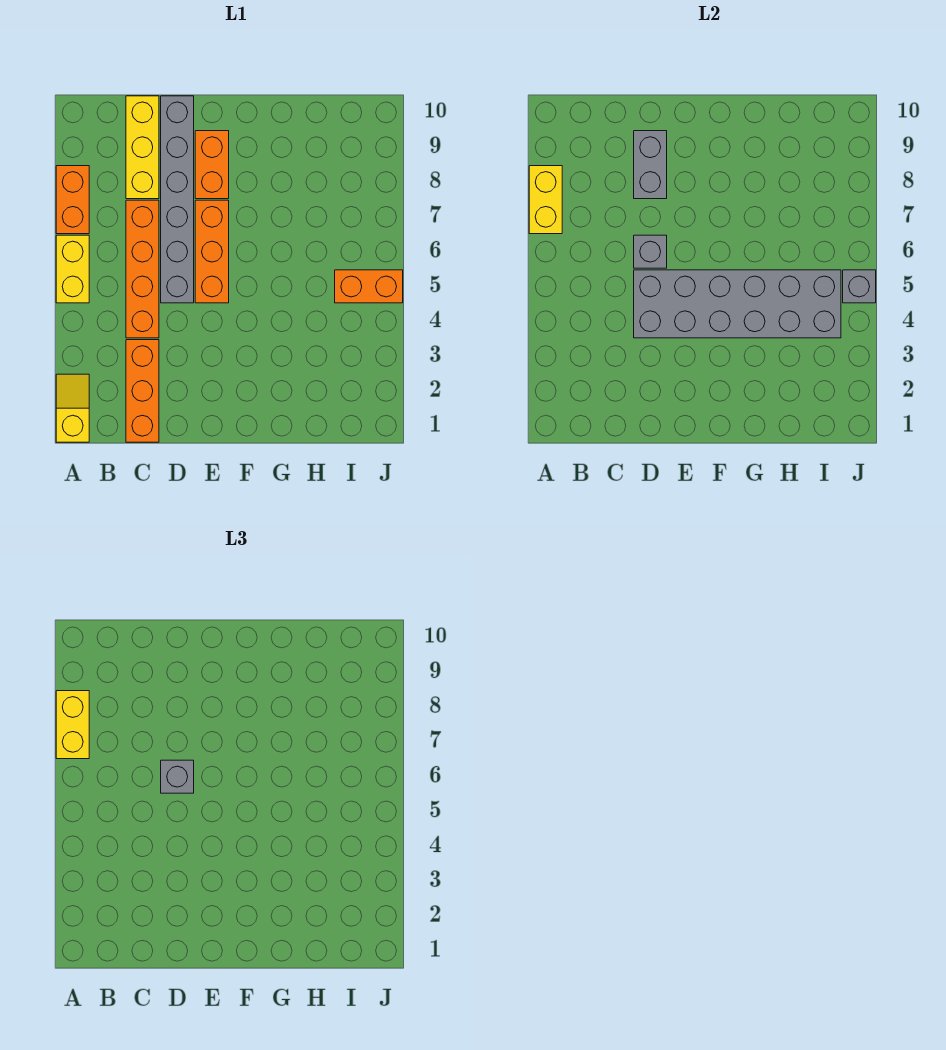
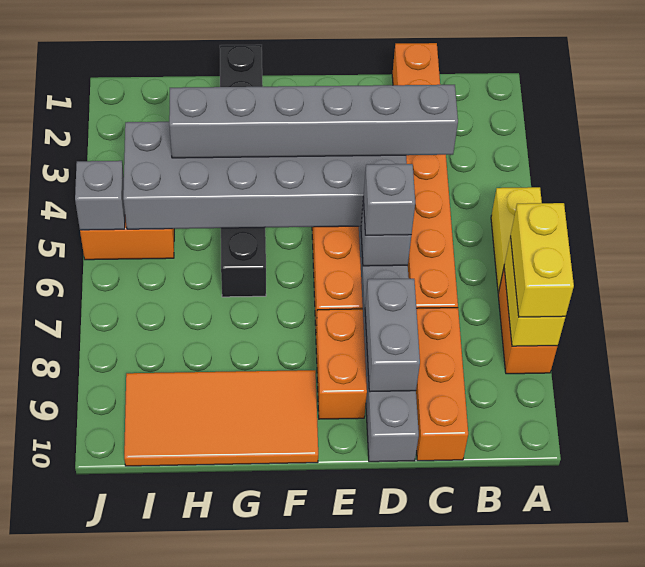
yellow 1x2 slope [56,374,89,442] -> none
none -> grey 1x6 brick [169,85,458,158]
yellow 1x3 brick [126,96,159,199] -> orange 1x3 brick [416,308,468,461]
none -> orange 2x4 tile [124,370,318,466]
none -> black 1x6 brick [220,45,266,297]

